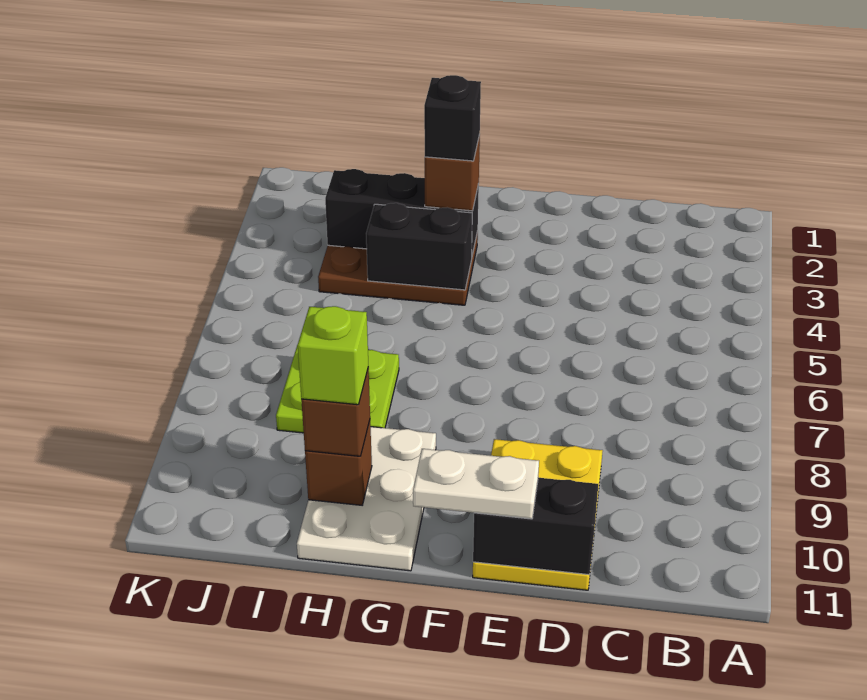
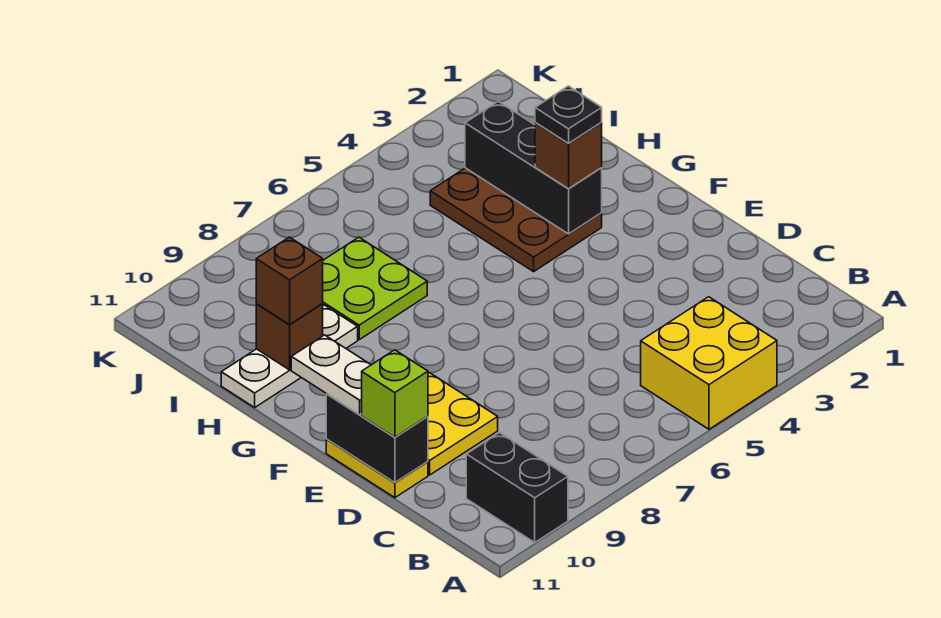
none -> yellow 2x2 brick [641,297,777,429]
black 1x1 brick [424,75,481,161] -> black 1x1 plate [535,86,602,143]
black 1x2 brick [366,203,472,290] -> black 1x2 brick moved to [466,433,568,542]
white 2x3 plate [297,427,436,571] -> white 1x3 plate [221,305,358,407]
lime 1x1 brick [298,306,368,405] -> lime 1x1 brick moved to [362,350,428,437]

